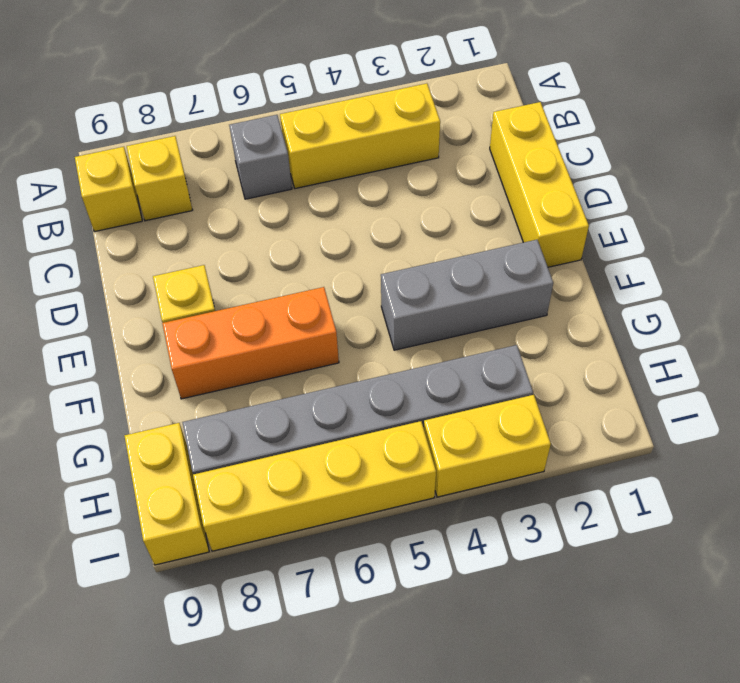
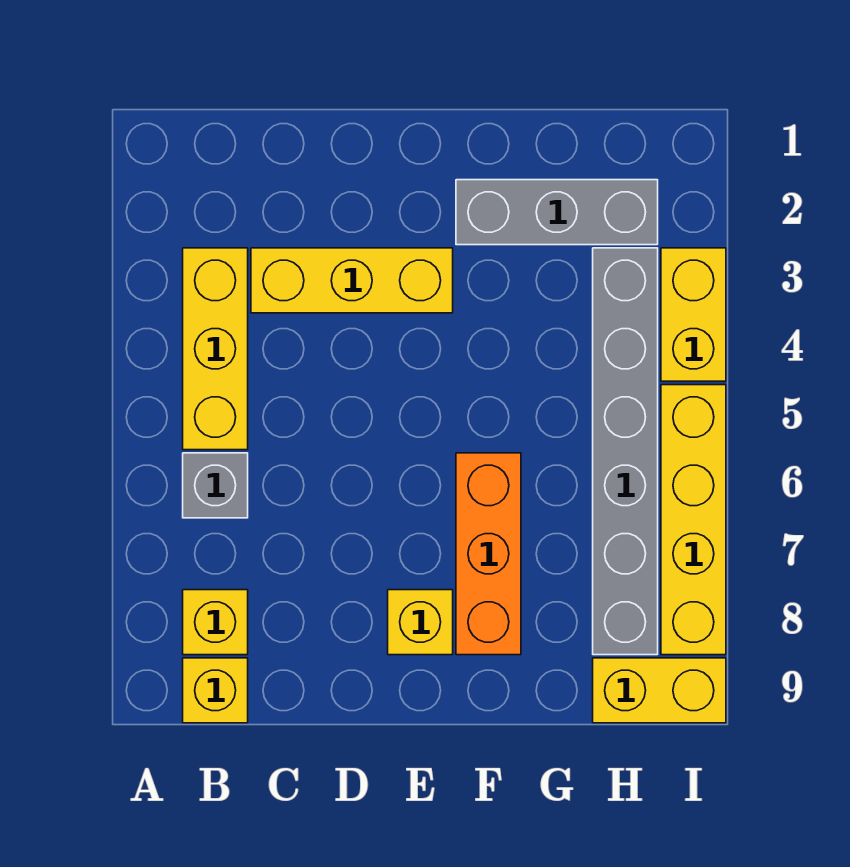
yellow 1x3 brick [490,102,589,267] -> yellow 1x3 brick moved to [251,248,453,313]
grey 1x3 brick [381,240,553,350] -> grey 1x3 brick turned to [456,180,658,245]

